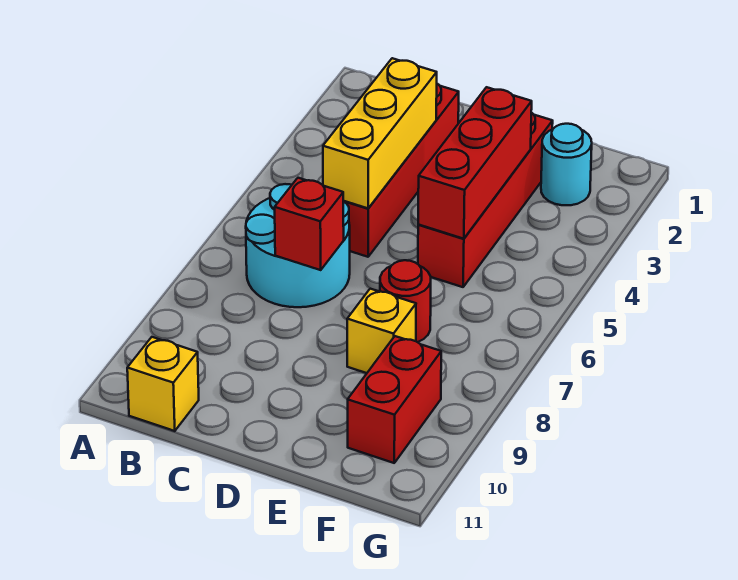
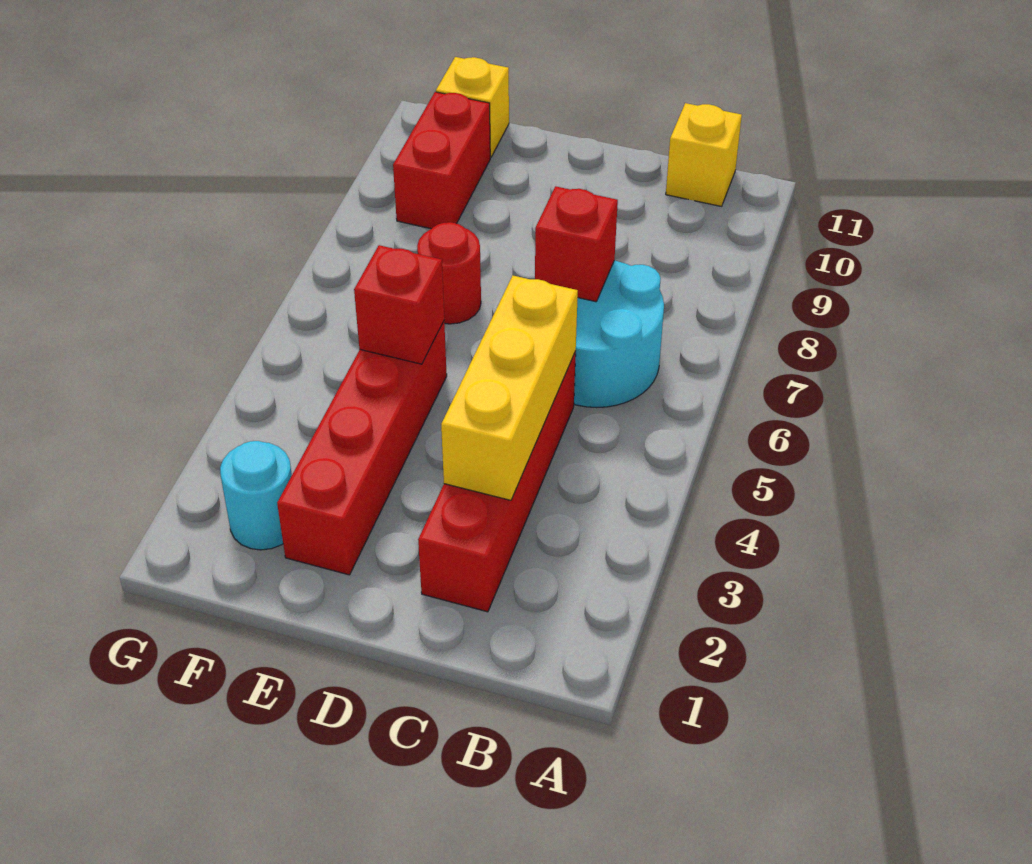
red 1x3 brick [418,87,532,239] -> red 1x1 brick [354,245,444,364]
yellow 1x1 brick [347,289,416,373] -> yellow 1x1 brick moved to [436,57,509,158]

